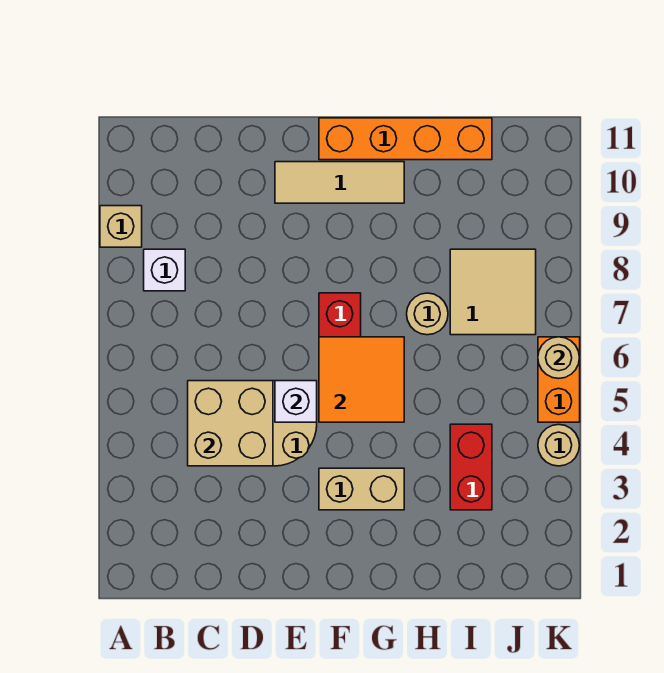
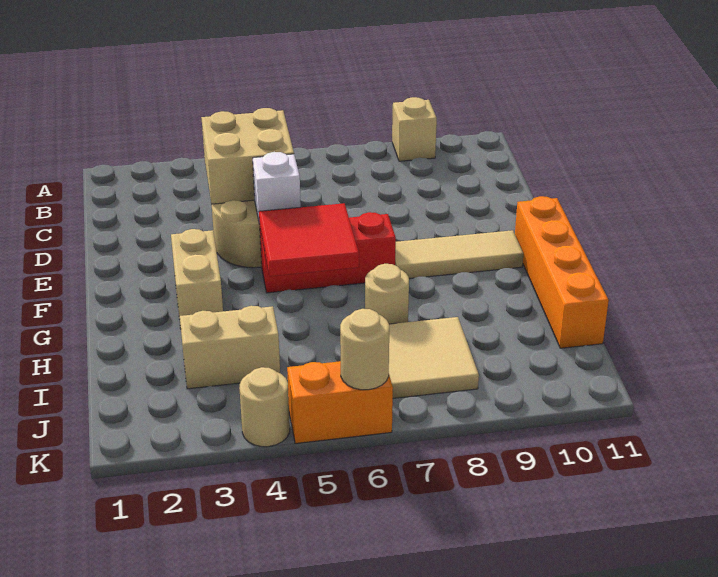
white 1x1 brick [144,249,185,291] -> none
tan 1x3 tile [275,162,404,203] -> tan 1x3 tile turned to [395,230,523,279]
orange 2x2 tile [319,337,404,422] -> red 2x2 tile [259,203,359,276]
red 1x2 brick [450,424,492,510] -> tan 1x2 brick [180,306,280,389]

